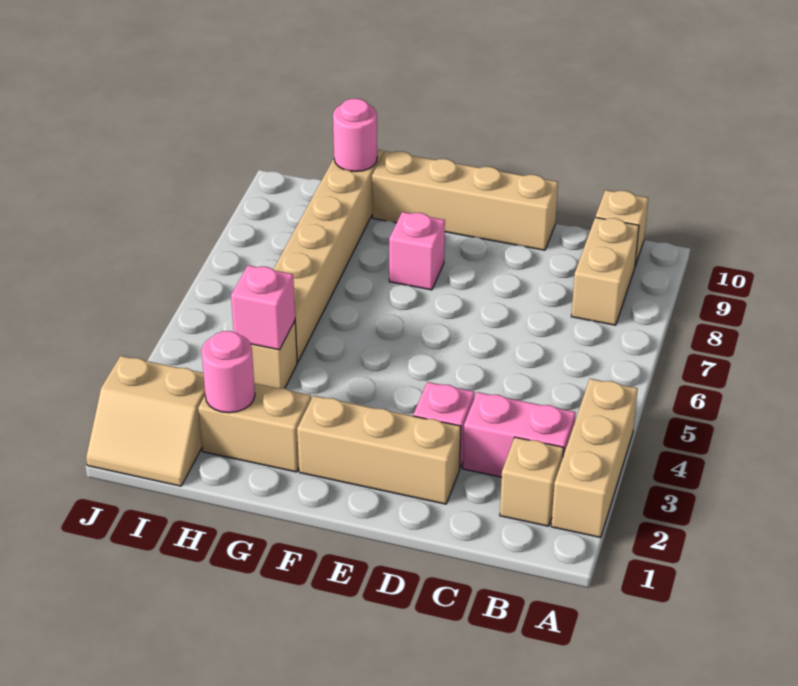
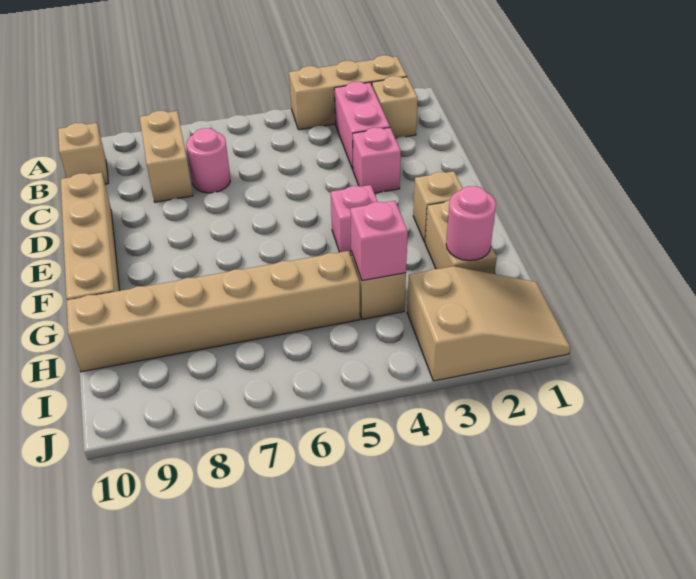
tan 1x2 brick [571,217,639,325] -> tan 1x2 brick turned to [140,111,193,202]
tan 1x3 brick [297,396,461,504] -> tan 1x1 brick [413,171,463,242]
pink 1x1 brick [389,212,445,290] -> pink 1x1 brick moved to [331,185,378,255]
pink 1x1 round brick [333,99,377,172] -> pink 1x1 round brick moved to [186,128,230,193]
tan 2x2 slope [86,356,205,486] -> tan 2x3 slope [407,266,570,381]

